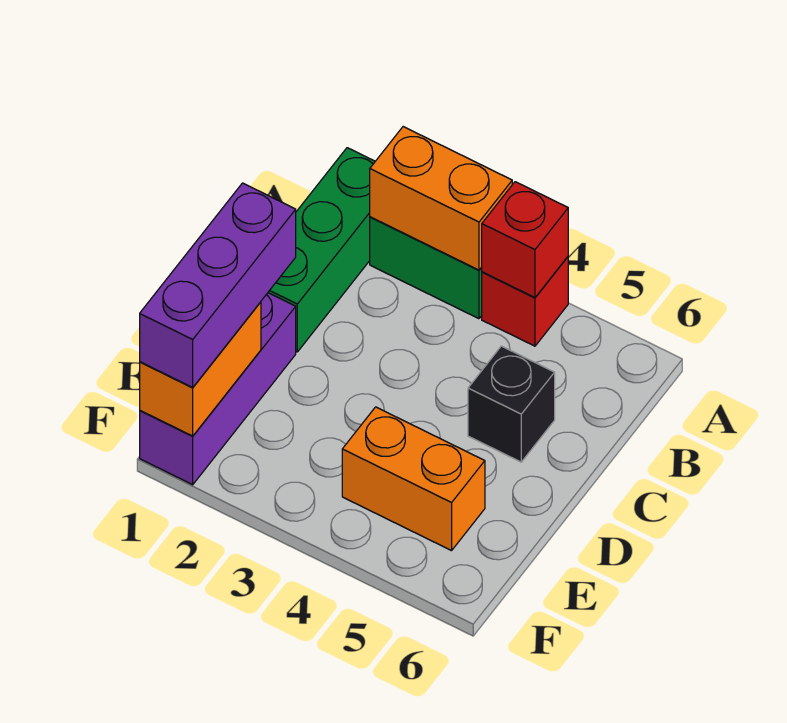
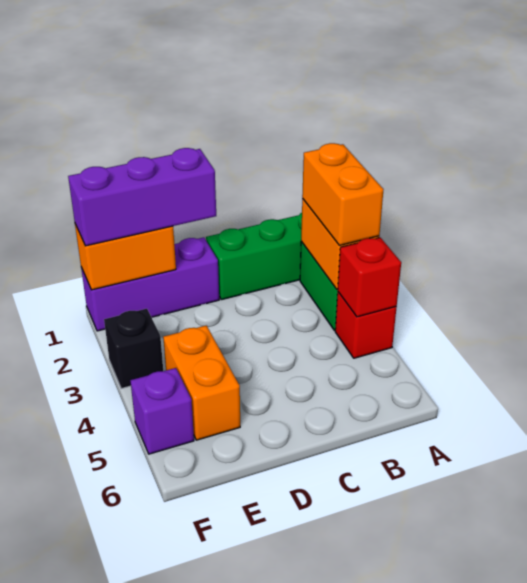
none -> orange 1x2 brick [302,143,384,245]
black 1x1 brick [468,346,555,462] -> black 1x1 brick moved to [104,309,163,389]
none -> purple 1x1 brick [130,368,194,454]

